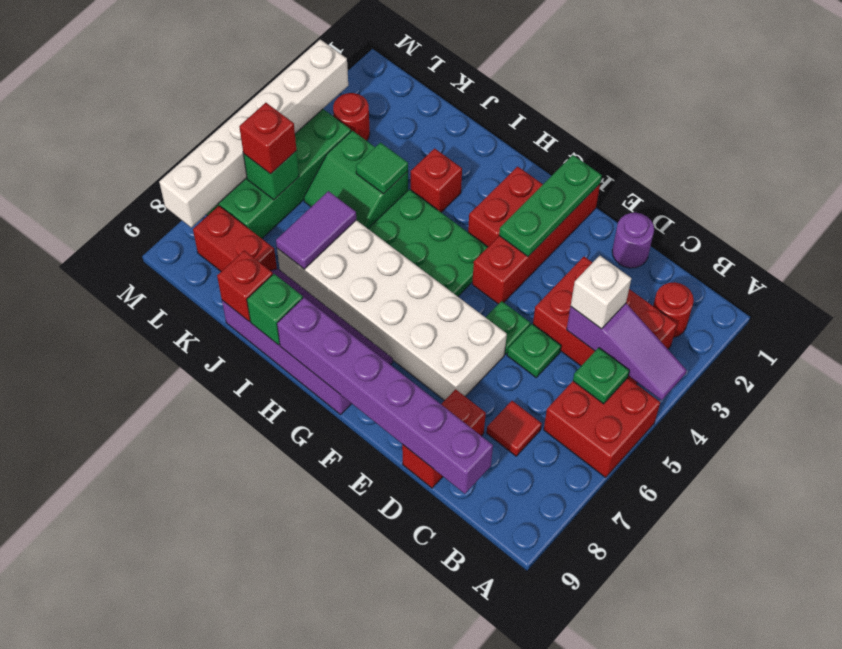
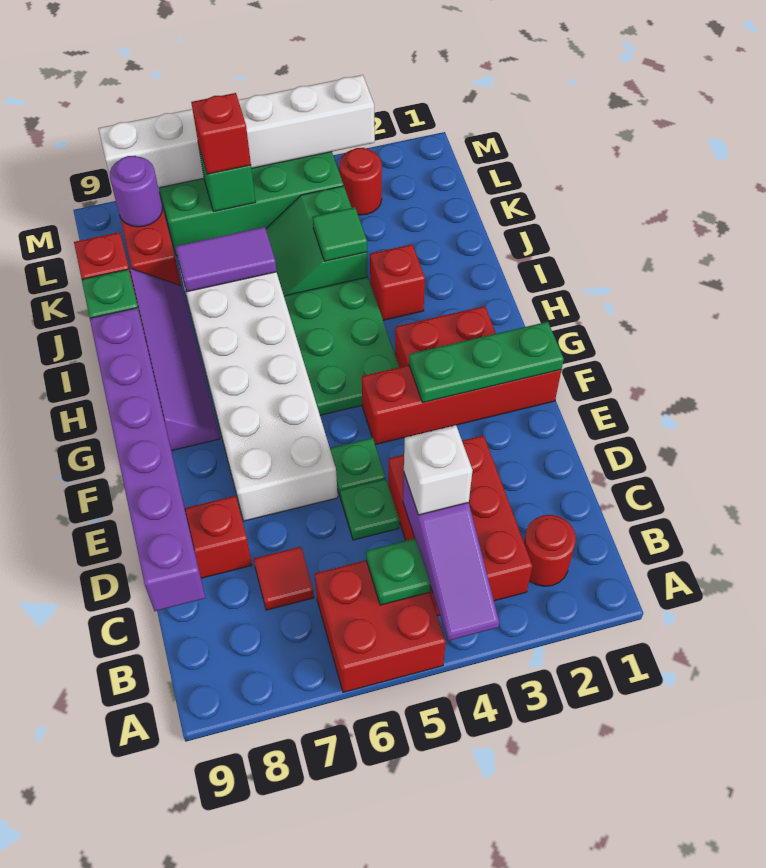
purple 1x1 round brick [612,213,654,268] -> purple 1x1 round brick moved to [110,156,162,227]

